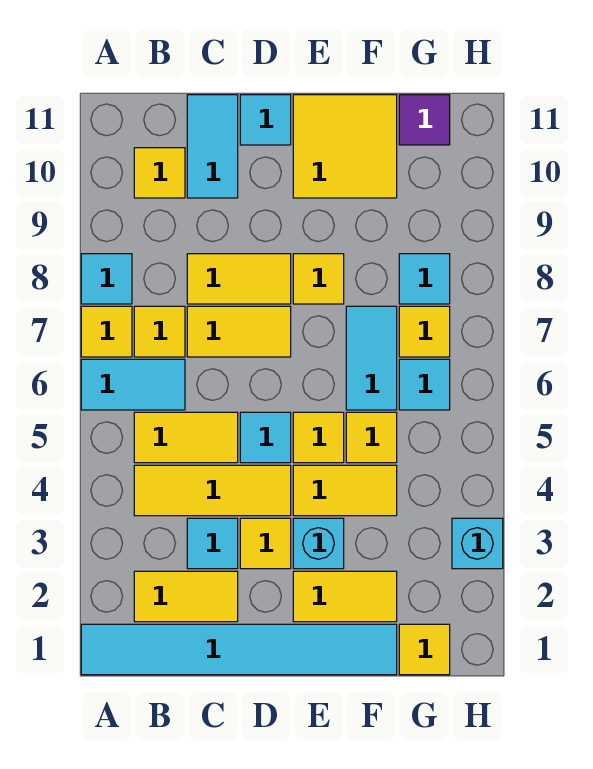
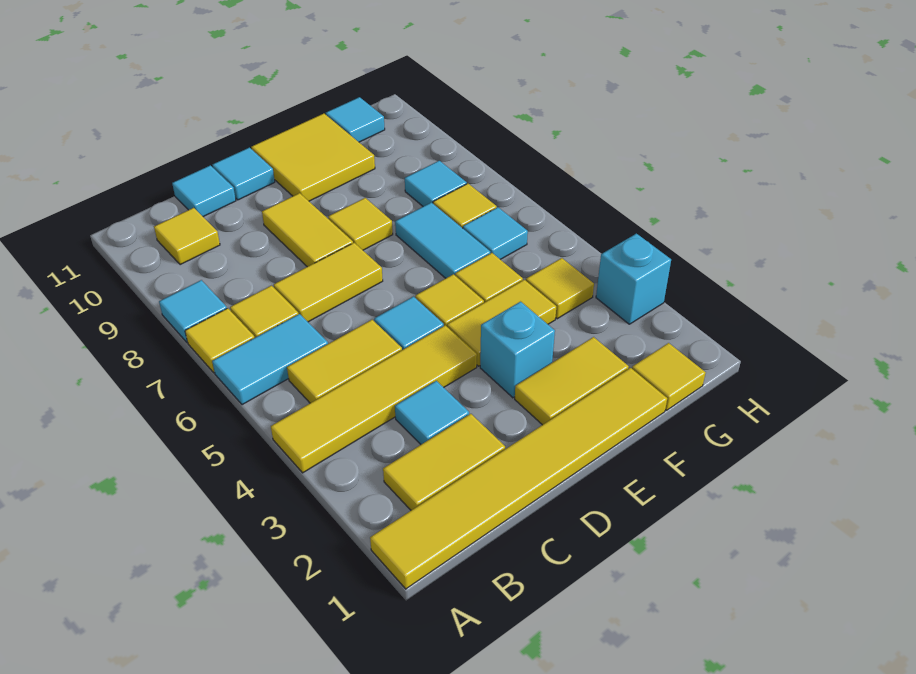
cyan 1x6 tile [81,624,397,675] -> yellow 1x6 tile [370,368,667,589]
yellow 1x3 tile [134,465,291,516] -> yellow 1x4 tile [271,325,477,473]
yellow 1x2 tile [187,254,291,304] -> yellow 1x2 tile turned to [262,193,353,267]
cyan 1x2 tile [187,95,238,198] -> cyan 1x1 tile [172,165,236,217]
yellow 1x1 tile [240,518,291,569] -> yellow 1x1 tile moved to [526,258,594,319]
purple 1x1 tile [399,95,450,145] -> cyan 1x1 tile [326,97,385,142]

